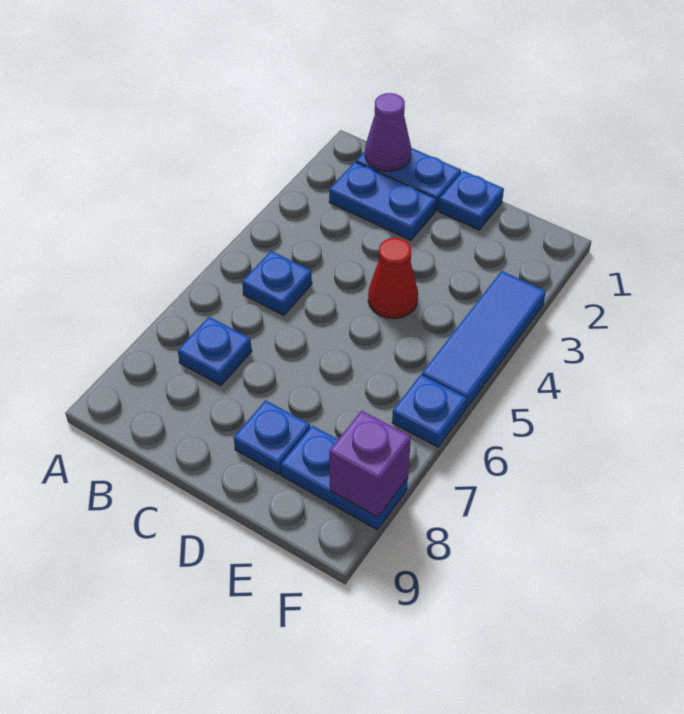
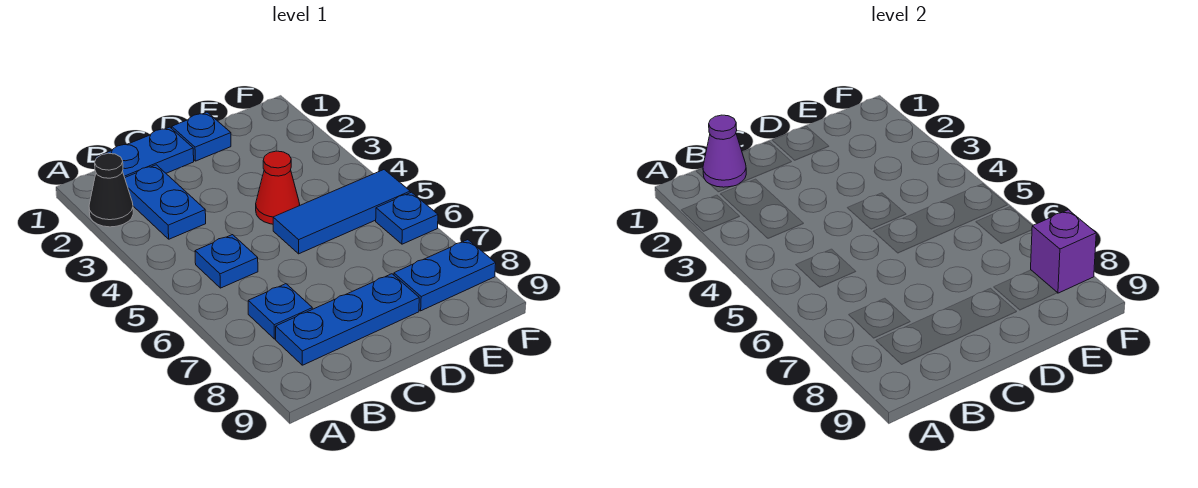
none -> black 1x1 cone [89,153,133,227]
blue 1x2 plate [329,162,436,240] -> blue 1x2 plate turned to [125,165,206,239]
blue 1x1 plate [234,400,310,475] -> blue 1x3 plate [276,274,419,365]
blue 1x3 tile [422,271,546,409] -> blue 1x3 tile turned to [273,170,410,254]

